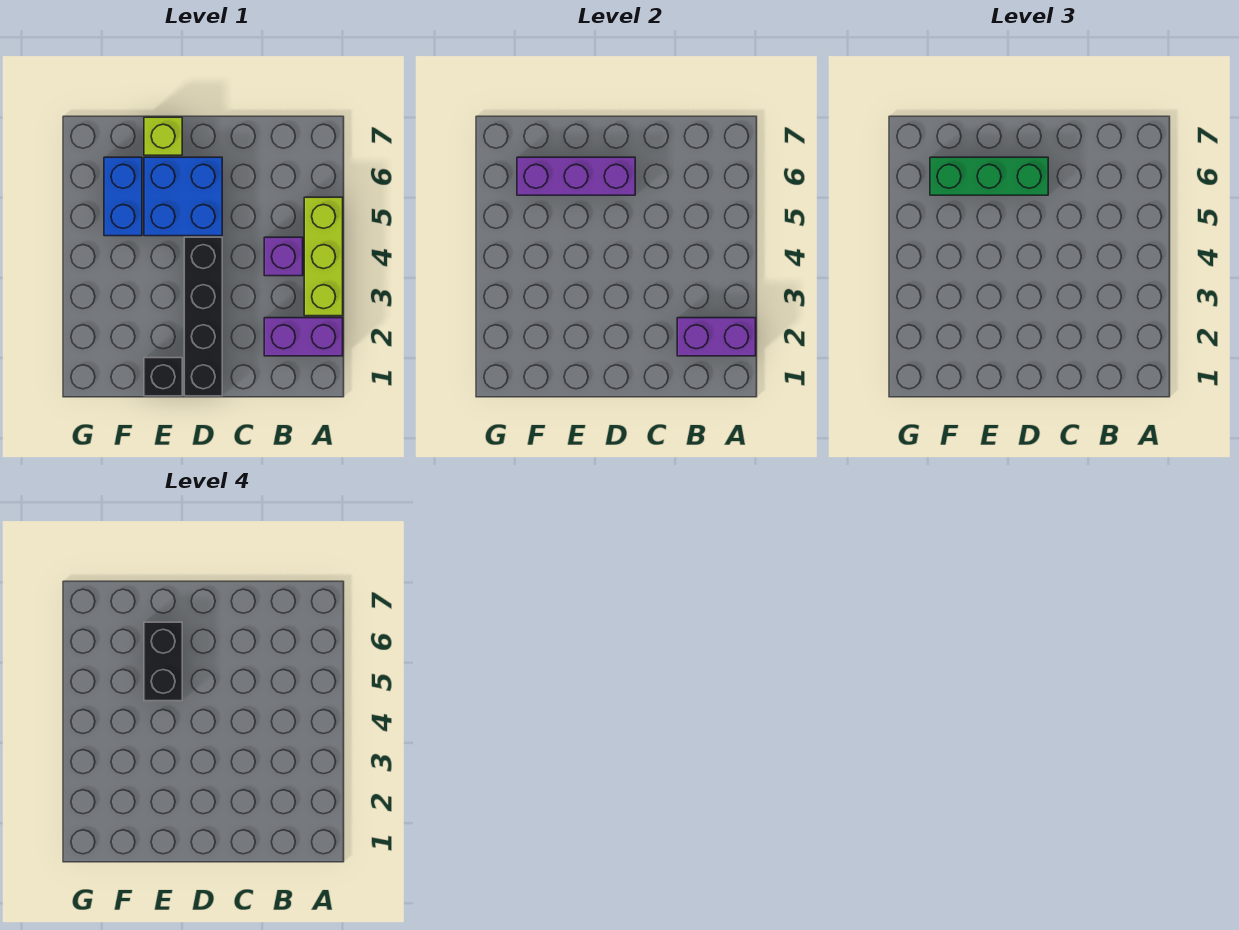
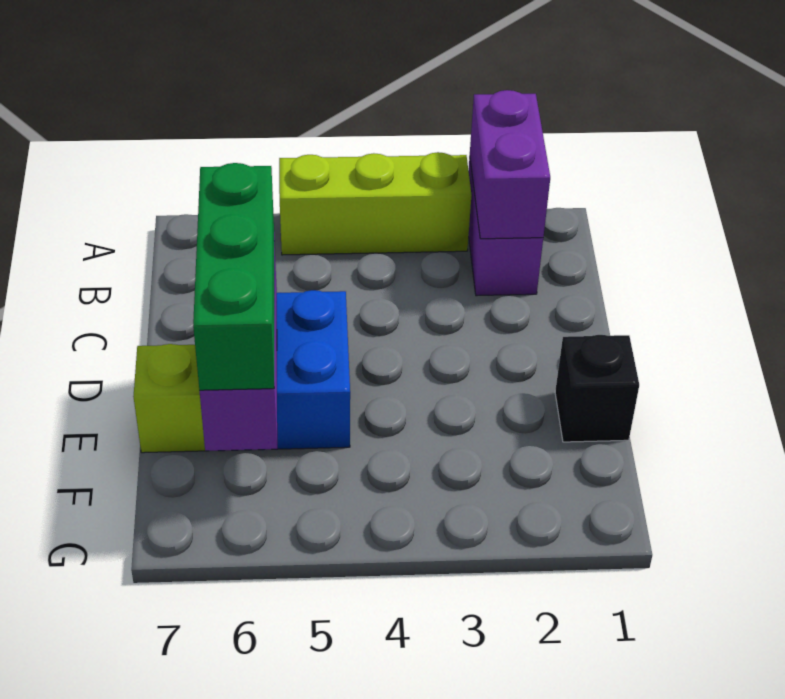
purple 1x1 brick [264,237,303,276] -> none
black 1x4 brick [184,237,222,396] -> none
black 1x2 brick [144,622,182,701] -> none
blue 1x2 brick [104,157,142,236] -> none

